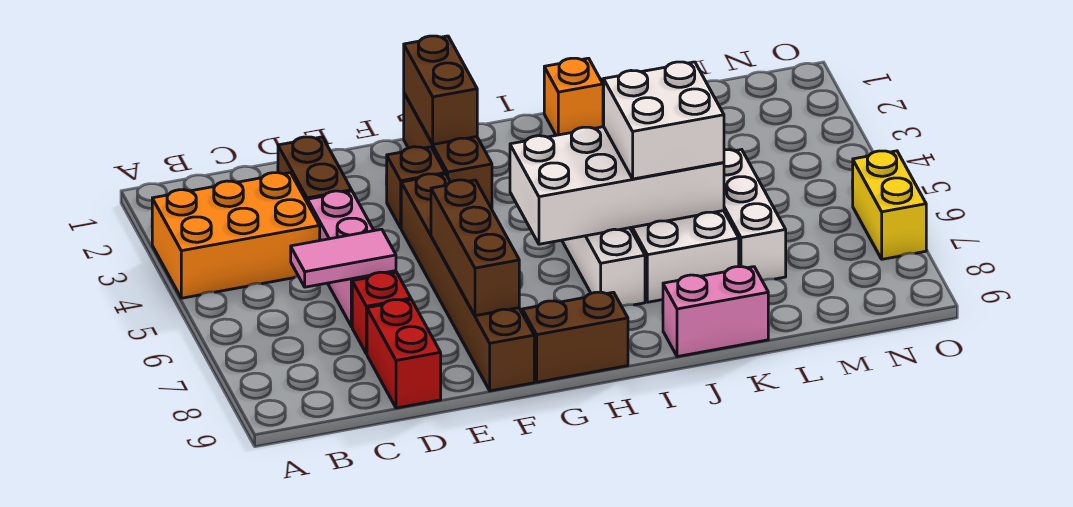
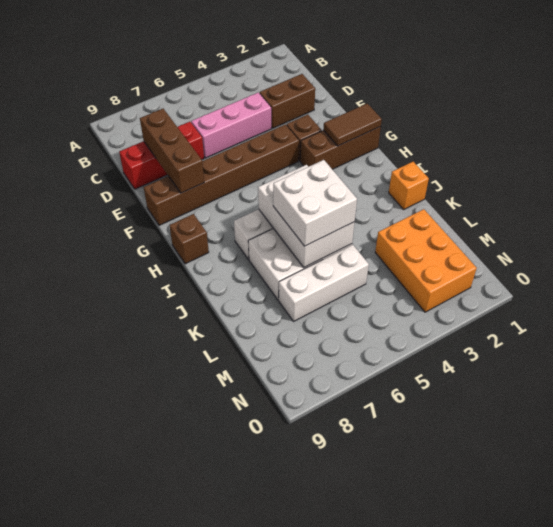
orange 2x3 brick [152,173,320,298] -> orange 2x3 brick moved to [375,209,477,312]
pink 1x2 tile [291,229,396,287] -> none
brown 1x3 brick [431,180,519,316] -> brown 1x3 brick turned to [140,109,204,193]
brown 1x2 brick [404,36,477,144] -> brown 1x2 tile [323,104,382,146]
brown 1x2 brick [522,292,628,382] -> brown 1x1 brick [169,214,209,264]
white 2x4 brick [510,127,724,244] -> white 2x3 brick [258,165,354,267]
pink 1x2 brick [663,267,768,357] -> none
yellow 1x2 brick [852,151,926,259] -> none

